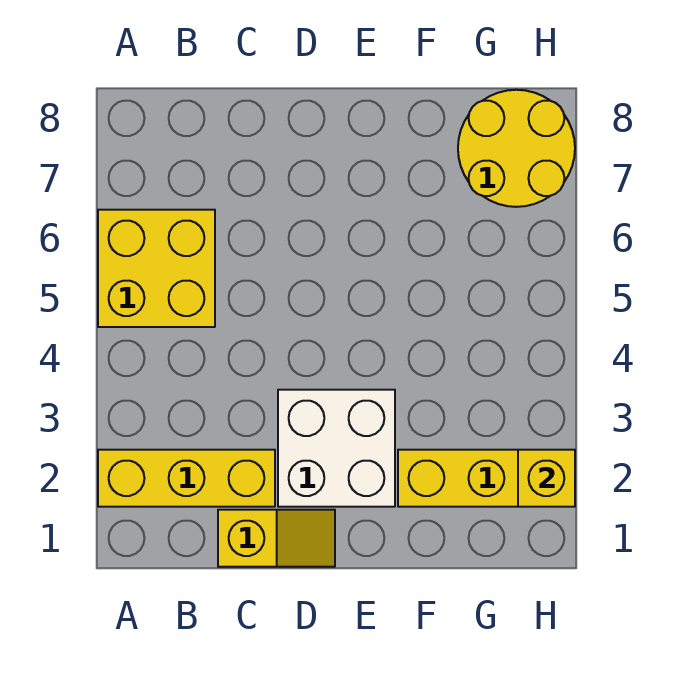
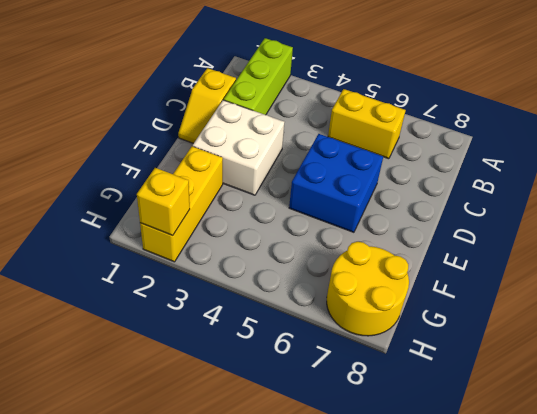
yellow 1x3 brick [98,450,275,507] -> lime 1x3 brick [224,38,293,115]
yellow 2x2 brick [98,210,215,327] -> yellow 1x2 brick [328,89,406,159]
none -> blue 2x2 brick [289,134,383,232]

